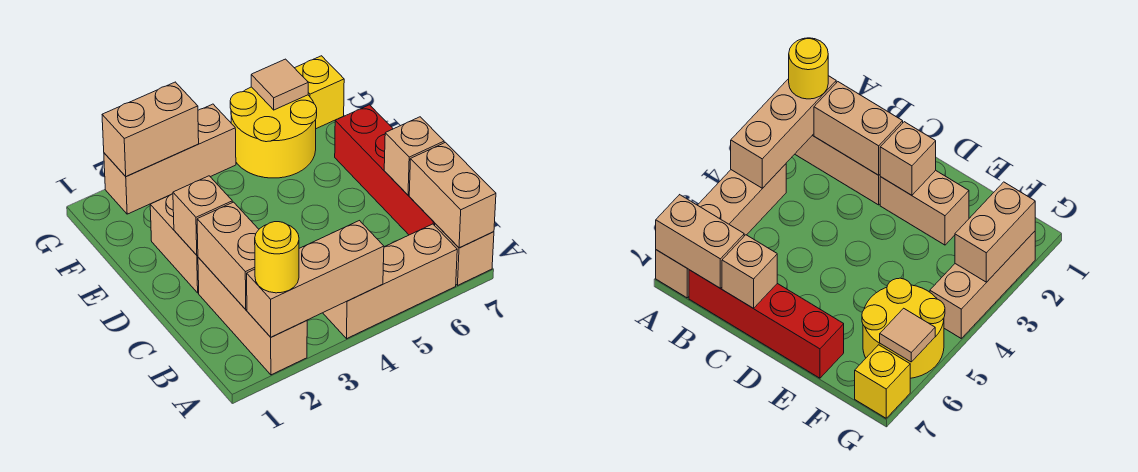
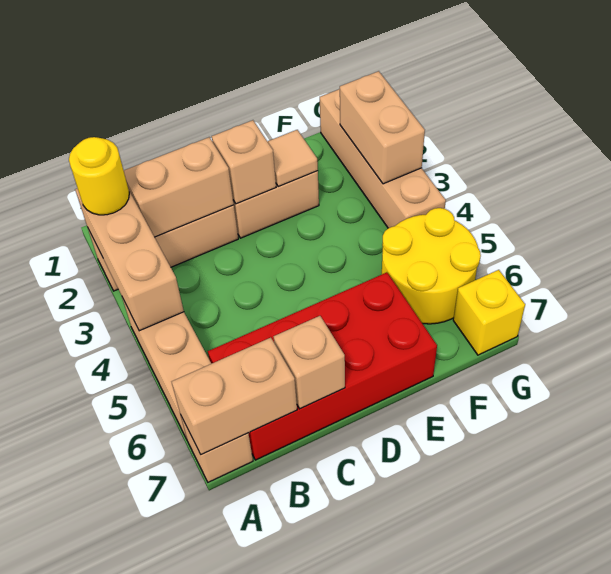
red 1x4 brick [335,105,435,235] -> red 2x4 brick [208,272,437,460]
tan 1x3 brick [104,104,236,214] -> tan 1x4 brick [320,89,446,228]
tan 1x1 tile [251,59,308,110] -> tan 1x1 tile moved to [267,130,318,187]

